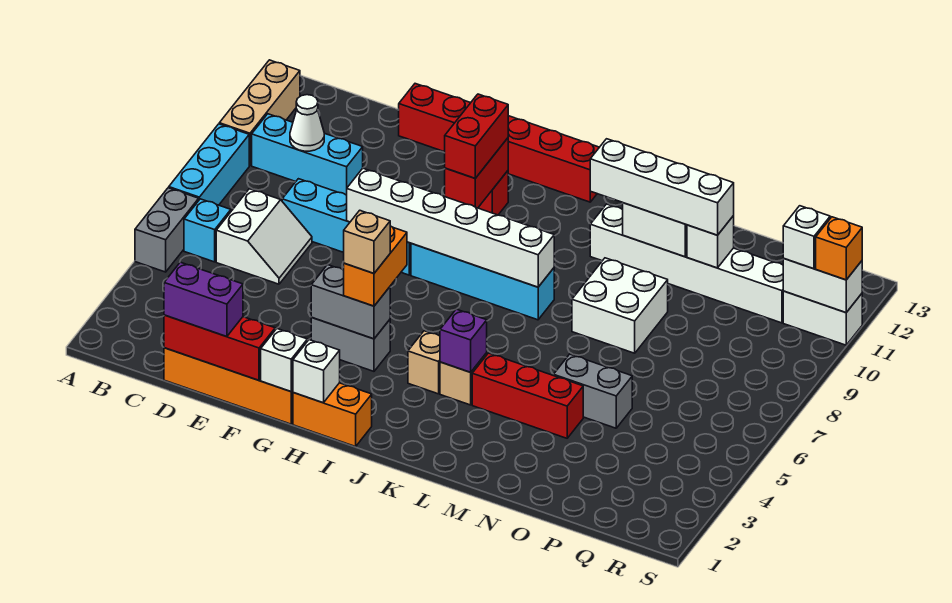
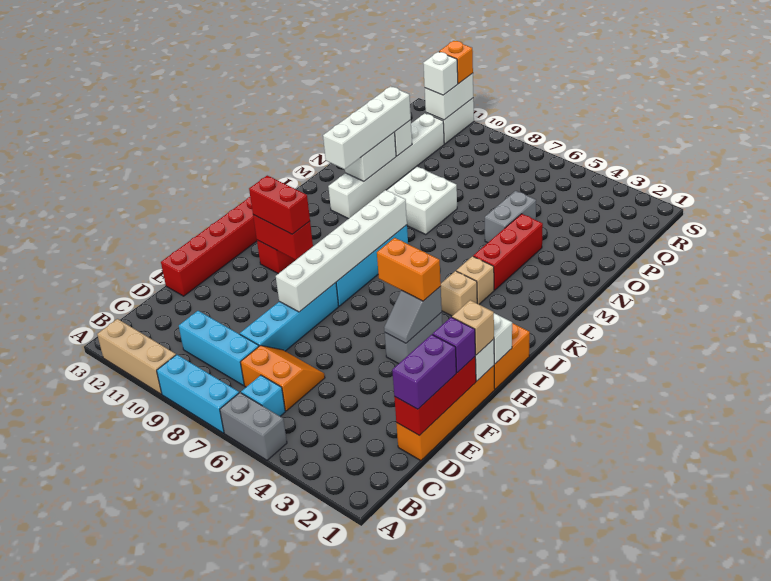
cyan 1x3 brick [252,114,363,195] -> cyan 1x3 brick turned to [179,311,259,386]
white 2x2 slope [216,189,312,284] -> orange 2x2 slope [240,346,325,411]
white 1x1 cone [290,95,324,151] -> none
grey 1x2 brick [311,265,390,339] -> grey 1x2 slope [384,286,442,343]
tan 1x1 brick [344,210,390,273] -> tan 1x1 brick moved to [452,300,494,355]
purple 1x1 brick [440,309,487,372] -> purple 1x1 brick moved to [433,317,475,373]

